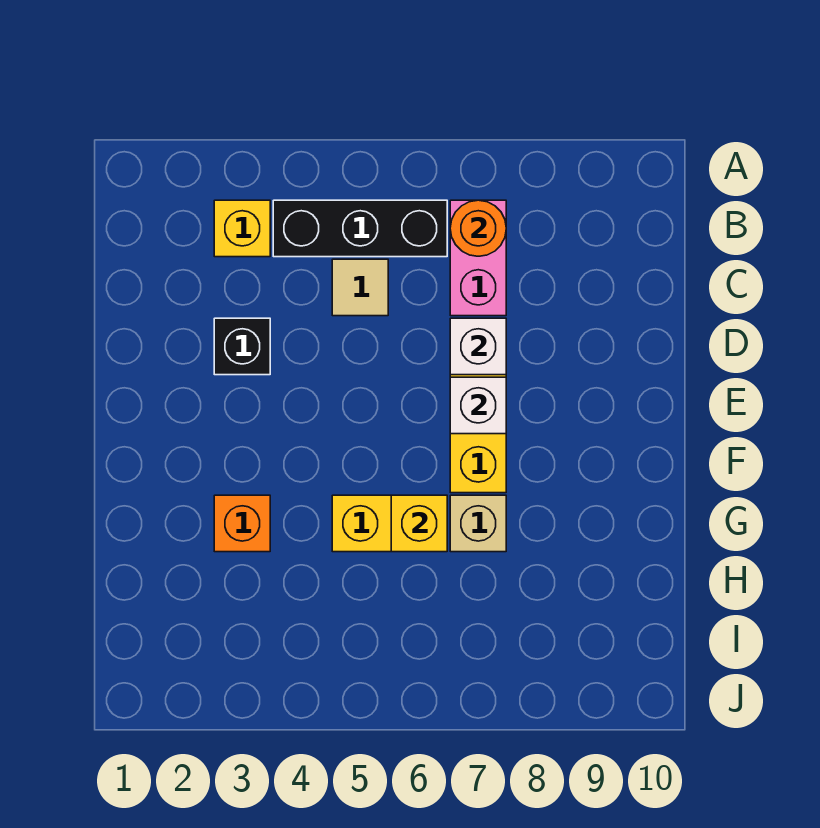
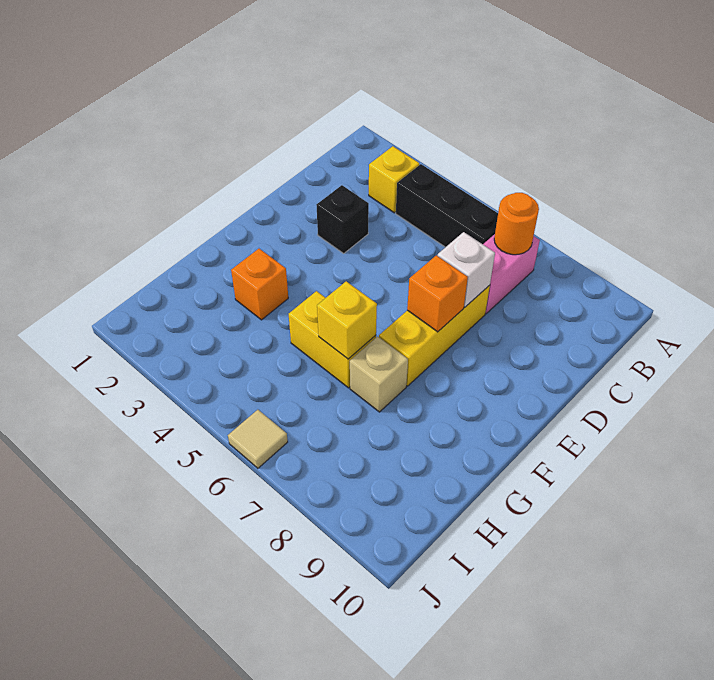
tan 1x1 tile [332,259,388,316] -> tan 1x1 tile moved to [228,410,288,468]
white 1x1 brick [450,377,506,434] -> orange 1x1 brick [407,255,468,332]

